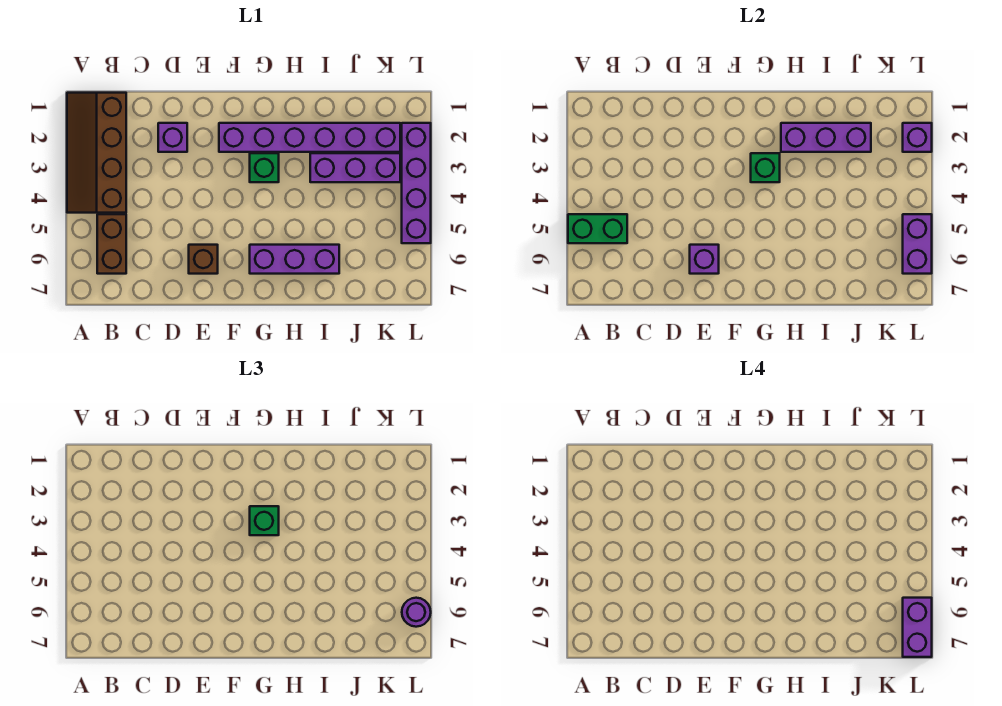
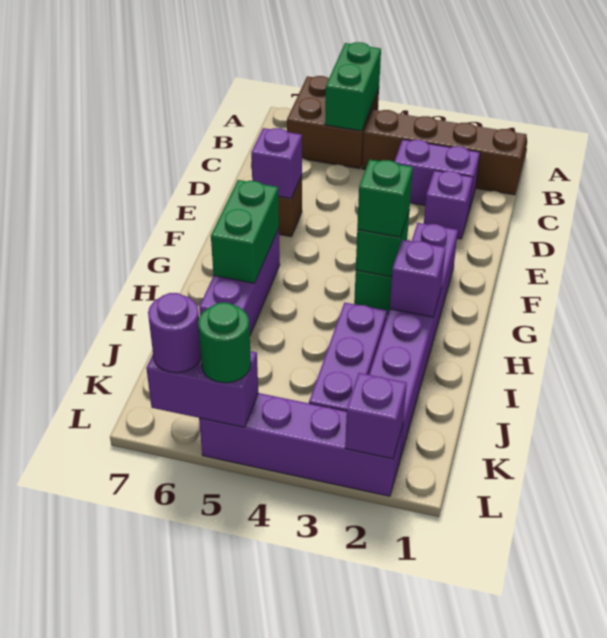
brown 1x2 brick [97,214,126,274] -> brown 2x2 brick [287,76,379,169]
none -> green 1x2 brick [211,180,279,283]
purple 1x3 brick [781,123,871,152] -> purple 1x1 brick [390,240,446,317]
none -> green 1x1 round brick [198,303,251,383]
purple 1x2 brick [903,598,932,657] -> purple 1x2 brick moved to [394,140,480,211]

